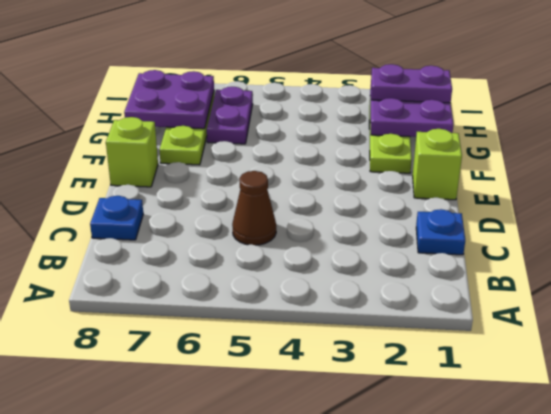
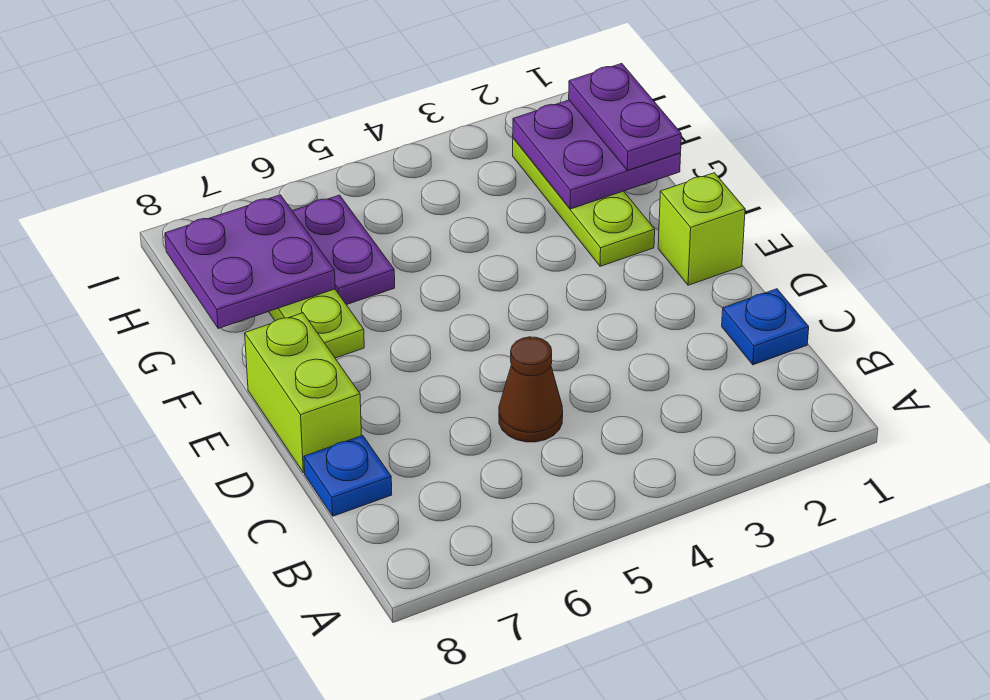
lime 1x1 brick [106,117,158,187] -> lime 1x2 brick [245,313,362,473]
purple 1x2 plate [371,64,452,103] -> purple 1x2 plate turned to [569,63,681,170]

